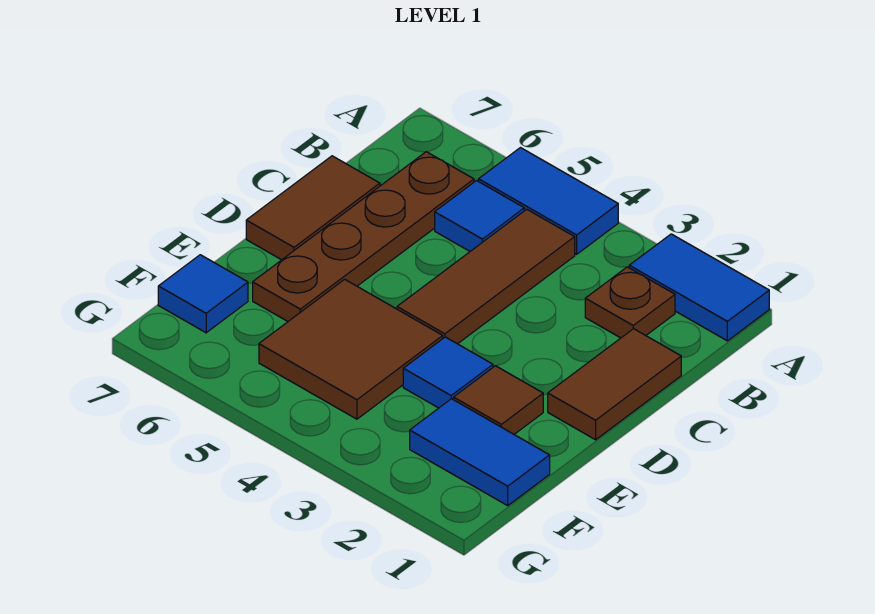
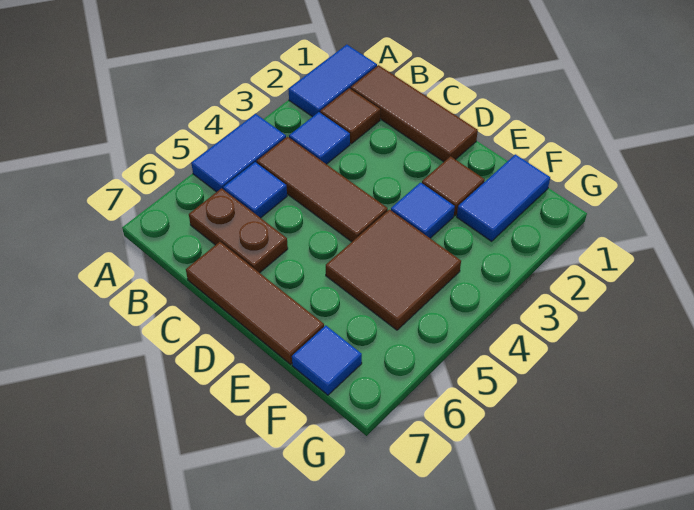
brown 1x1 plate [585,267,675,338] -> brown 1x1 tile [320,88,380,144]
none -> blue 1x1 tile [289,112,350,164]
brown 1x4 plate [253,152,474,321] -> brown 1x2 plate [189,188,288,273]
brown 1x2 tile [548,329,681,440] -> brown 1x3 tile [351,65,478,162]
brown 1x2 tile [246,156,380,260] -> brown 1x3 tile [186,242,324,364]

